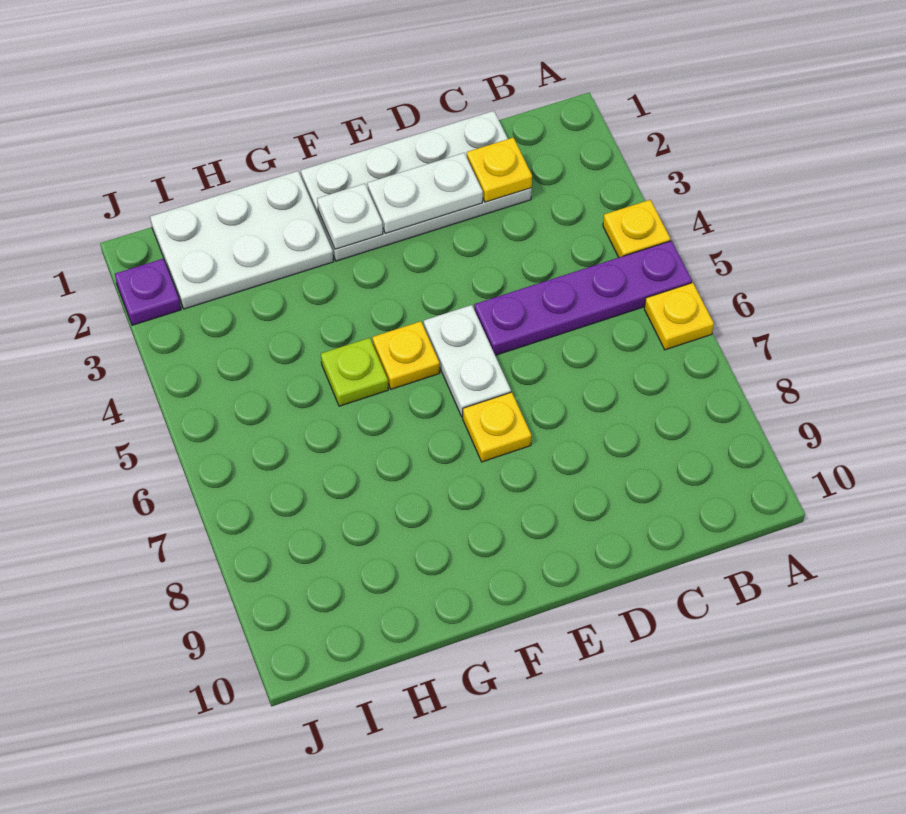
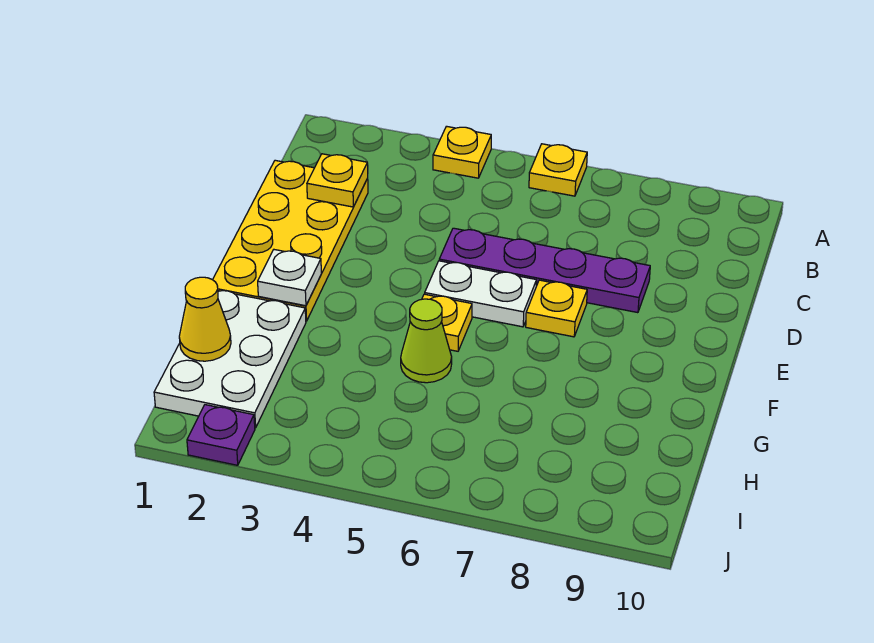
purple 1x4 plate [474,241,692,355] -> purple 1x4 plate turned to [439,228,650,313]
white 2x4 plate [301,111,532,261] -> yellow 2x4 plate [213,160,368,321]
white 1x2 plate [367,153,483,233] -> none
lime 1x1 plate [321,338,388,406] -> lime 1x1 cone [401,299,452,383]
none -> yellow 1x1 cone [179,277,231,361]

